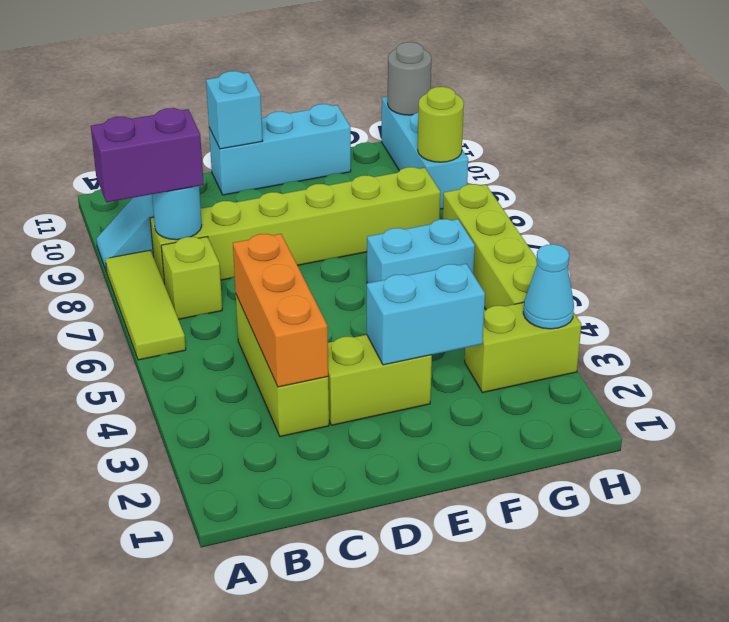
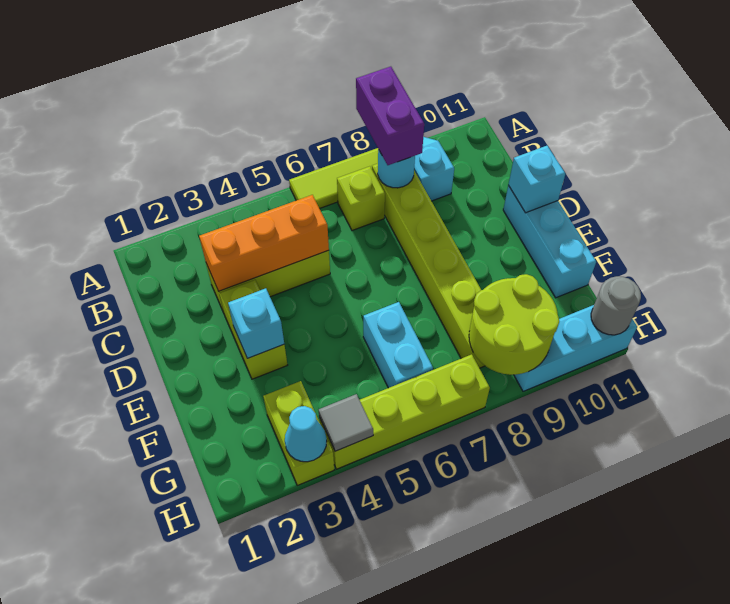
cyan 1x2 brick [367,264,485,365] -> cyan 1x1 brick [228,288,284,358]
none -> grey 1x1 tile [319,394,373,451]
lime 1x1 round brick [418,87,464,162] -> lime 2x2 round brick [469,274,559,375]

